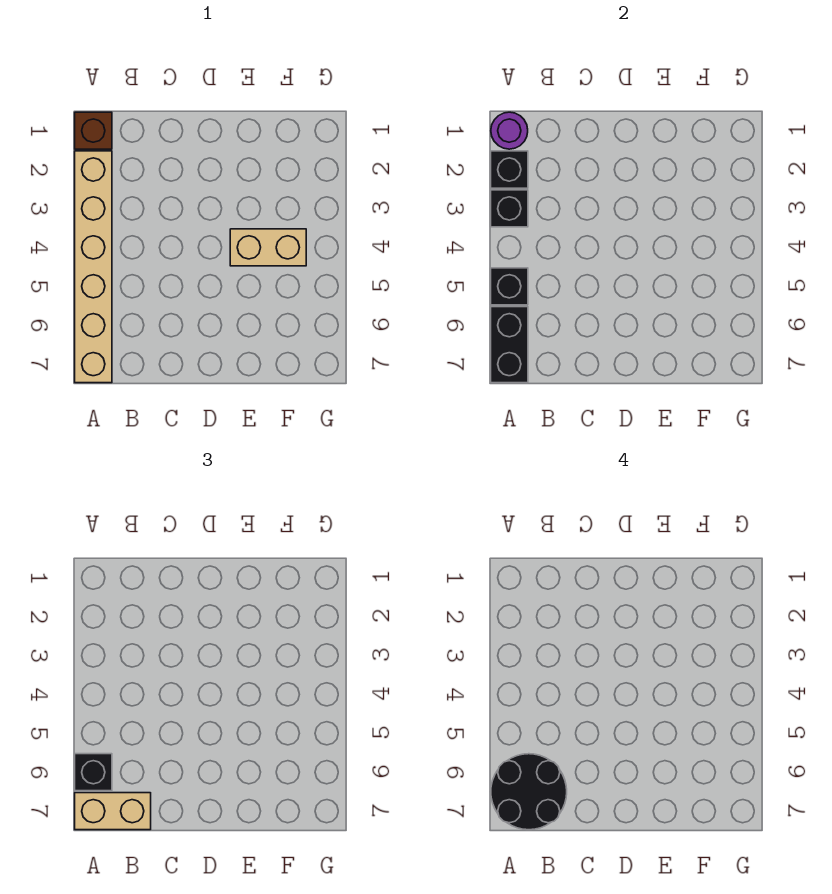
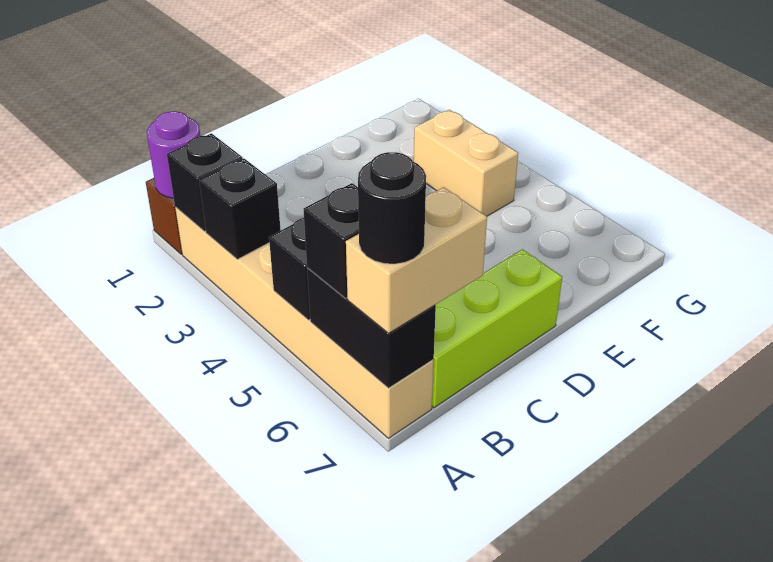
black 2x2 round brick [491,754,567,830] -> black 1x1 round brick [358,152,426,264]
none -> lime 1x3 brick [432,249,562,408]
tan 1x2 brick [230,229,306,266] -> tan 1x2 brick turned to [414,110,518,216]

